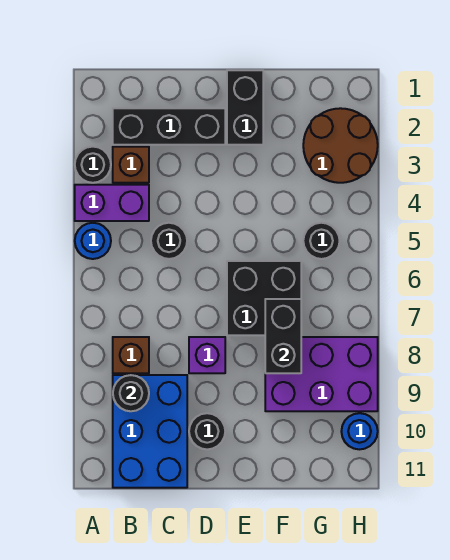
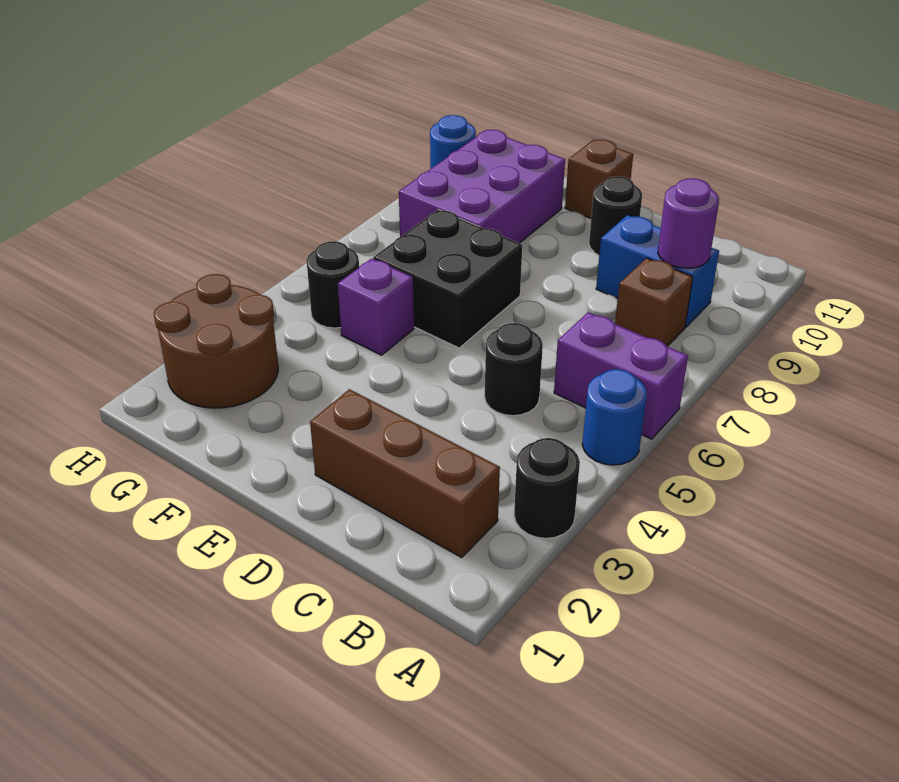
purple 1x2 brick [75,185,149,221] -> purple 1x2 brick moved to [554,312,688,439]
black 1x3 brick [113,108,225,145] -> brown 1x3 brick [310,389,500,557]
brown 1x1 brick [113,147,149,183] -> brown 1x1 brick moved to [565,140,633,219]
blue 2x3 brick [113,375,187,488] -> blue 1x2 brick [596,215,719,327]
black 1x1 round brick [113,375,149,411] -> purple 1x1 round brick [658,178,719,268]
purple 1x1 brick [189,337,225,373] -> purple 1x1 brick moved to [338,258,414,355]
black 1x2 brick [227,70,263,145] -> none
black 1x2 brick [265,299,301,373] -> none
purple 2x3 brick [265,337,378,411] -> purple 2x3 brick turned to [399,130,565,243]

